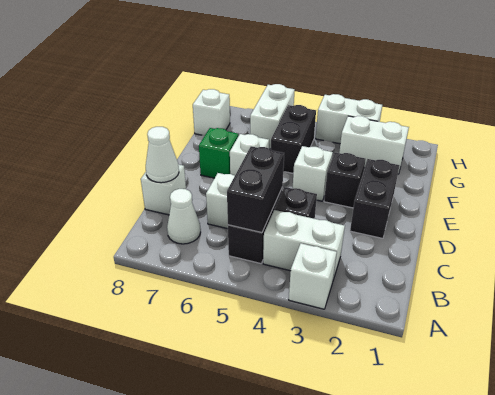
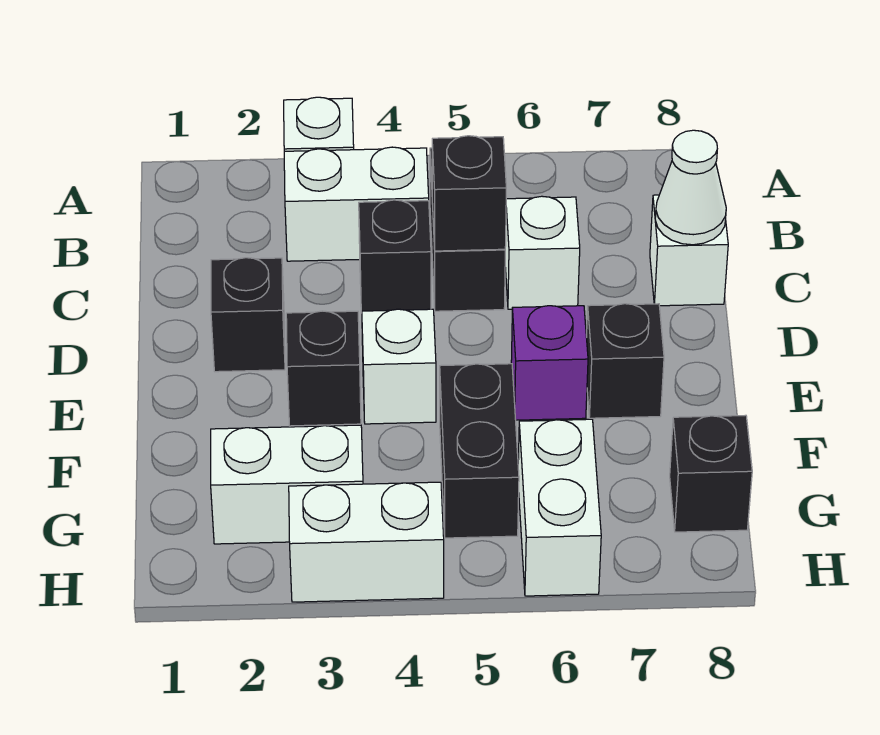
black 1x2 brick [227,146,284,233] -> black 1x1 brick [432,136,506,251]
white 1x1 cone [167,189,201,244] -> none
black 1x2 brick [350,159,399,238] -> black 1x1 brick [211,258,285,372]
white 1x1 brick [230,134,269,176] -> purple 1x1 brick [511,306,588,420]
green 1x1 brick [199,128,238,178] -> black 1x1 brick [586,304,664,418]
white 1x1 brick [193,89,230,135] -> black 1x1 brick [670,415,752,532]

